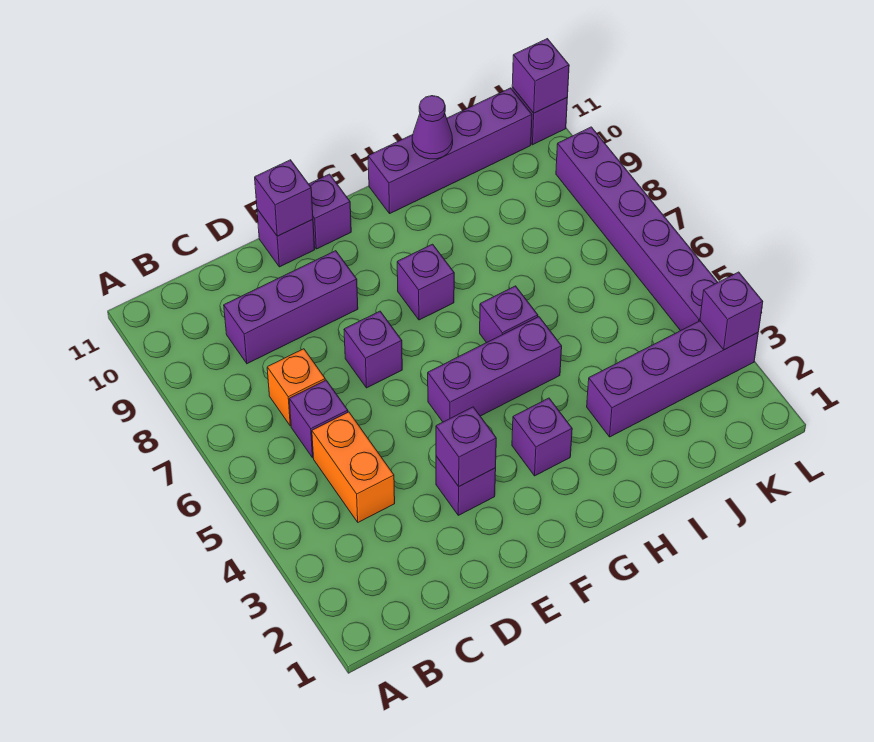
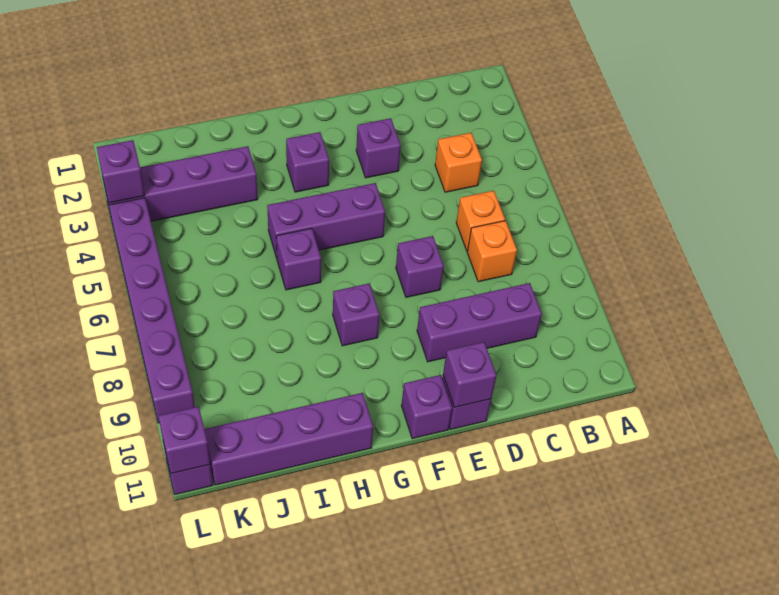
orange 1x2 brick [312,412,395,522] -> orange 1x1 brick [435,133,482,192]
purple 1x1 brick [289,380,348,458] -> orange 1x1 brick [456,191,505,251]
purple 1x1 brick [436,407,496,486] -> none
purple 1x1 cone [412,96,453,159] -> none

